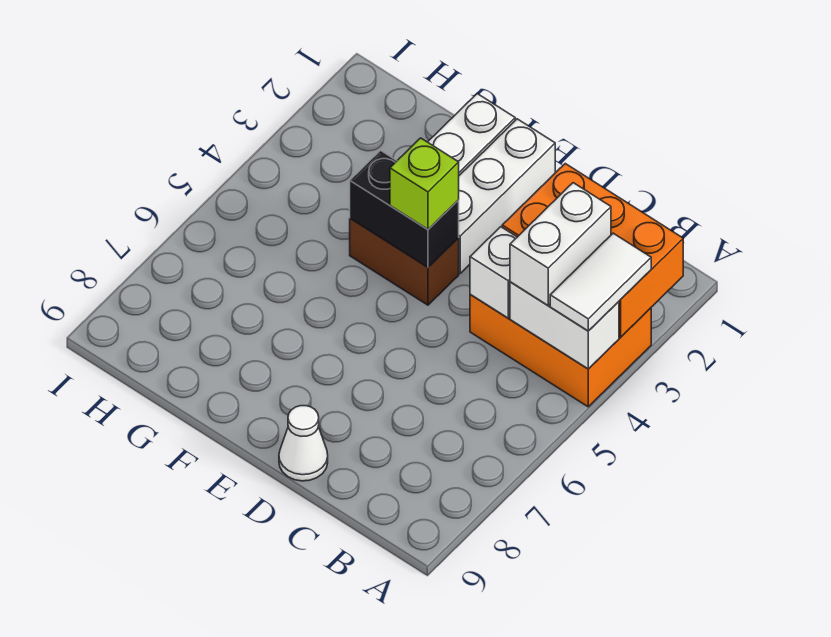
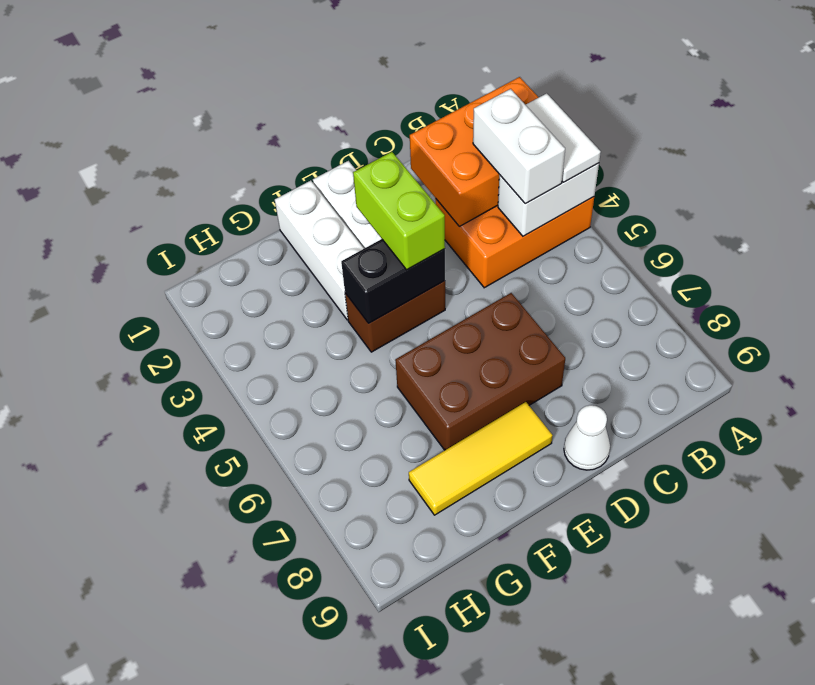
white 1x1 brick [470,227,517,318] -> none
none -> brown 2x3 brick [395,293,565,450]
lime 1x1 brick [390,138,459,229] -> lime 1x2 brick [353,152,445,270]
none -> yellow 1x3 tile [409,402,553,515]

